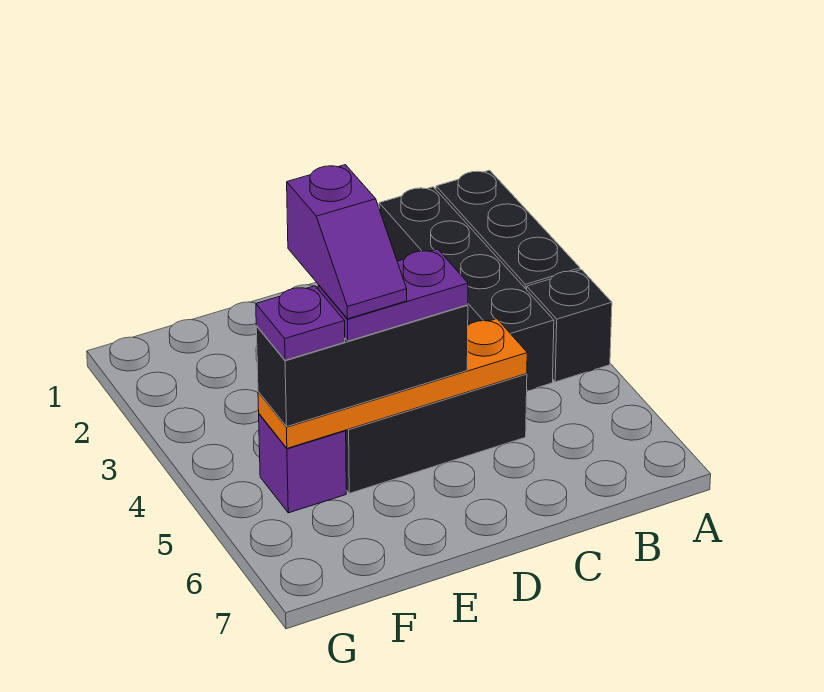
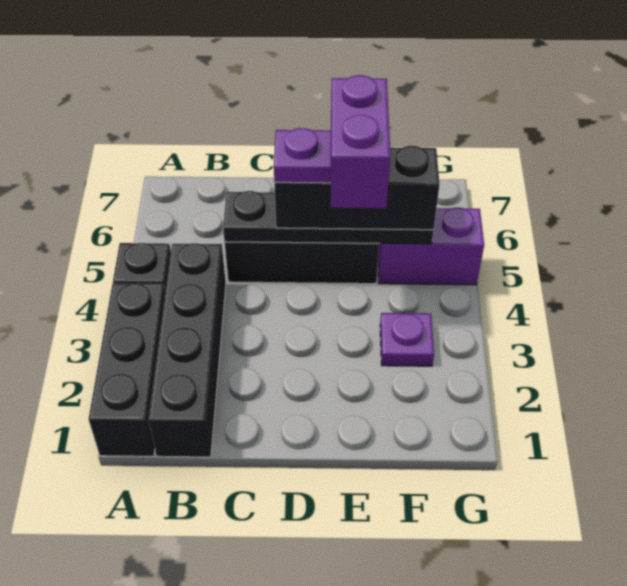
orange 1x4 plate [258,319,527,448] -> black 1x4 plate [223,191,434,244]
purple 1x2 slope [287,165,407,319] -> purple 1x2 brick [330,75,391,208]
purple 1x1 brick [259,414,346,513] -> purple 1x2 brick [378,208,484,285]
purple 1x1 plate [256,286,345,360] -> purple 1x1 plate moved to [380,313,434,366]

